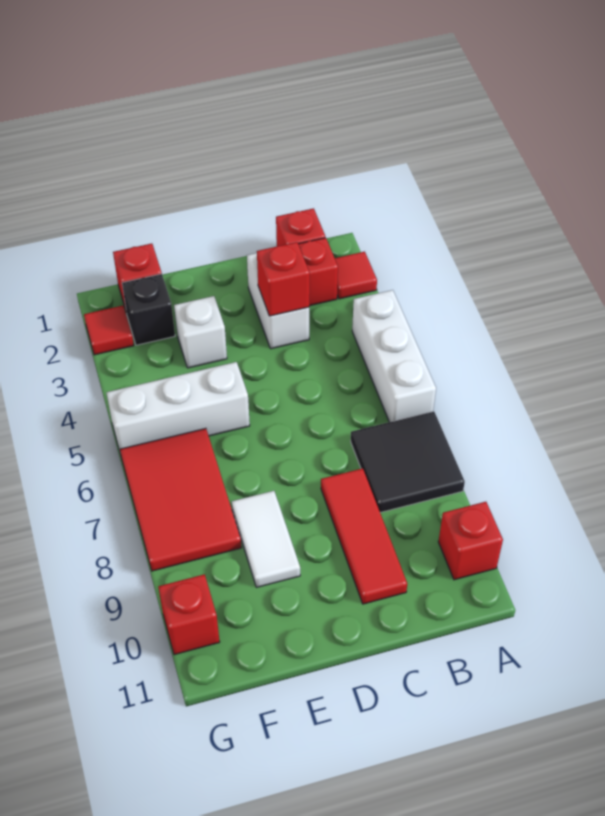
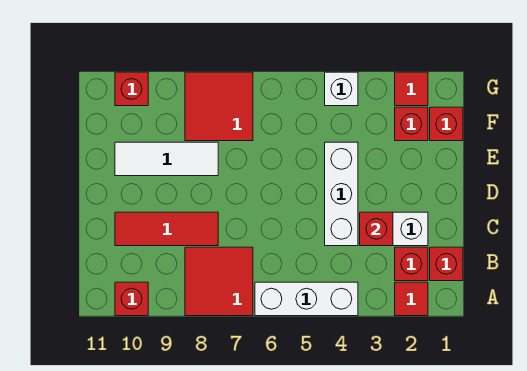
black 2x2 tile [351,411,465,512] -> red 2x2 tile [185,247,253,316]
white 1x1 brick [174,296,227,368] -> white 1x1 brick moved to [325,72,358,106]
white 1x3 brick [106,362,250,454] -> white 1x3 brick moved to [325,142,358,246]
white 1x2 tile [232,491,300,587] -> white 1x3 tile [115,142,218,176]
black 1x1 brick [122,274,175,345] -> red 1x1 brick [395,107,428,141]
red 2x3 tile [120,428,242,571] -> red 2x2 tile [185,72,253,141]

